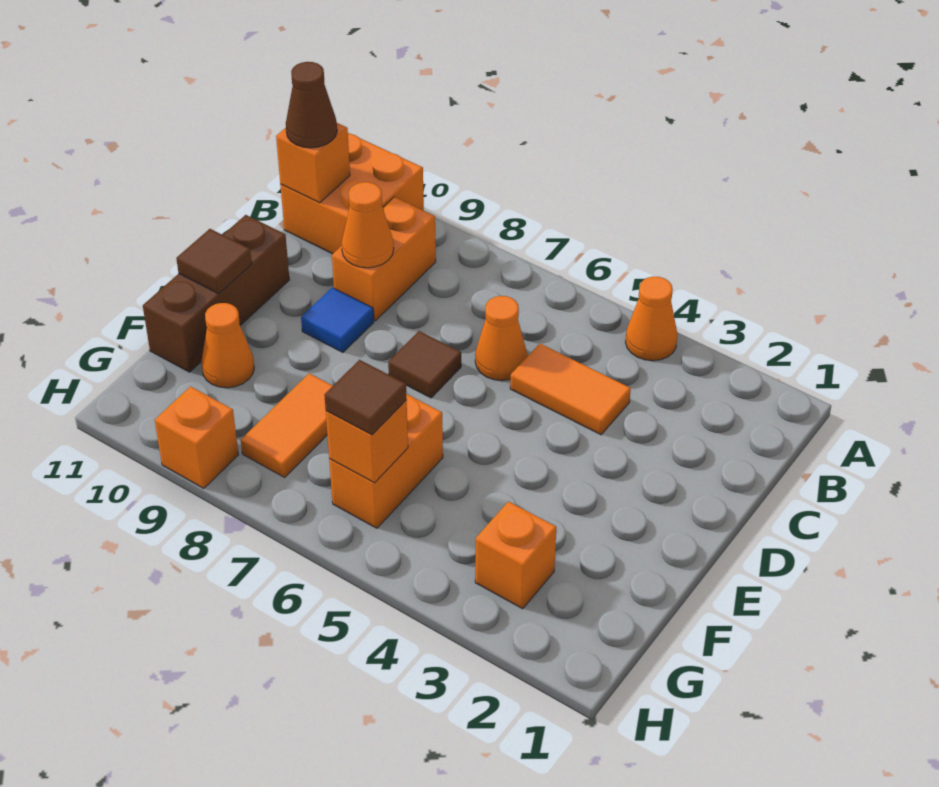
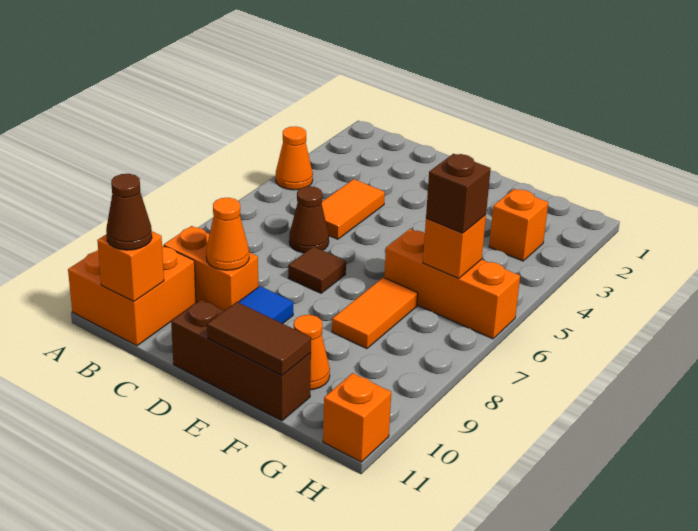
orange 1x1 cone [475,296,527,381] -> brown 1x1 cone [289,186,329,253]
brown 1x1 tile [176,229,252,294] -> brown 1x2 tile [207,302,311,376]
orange 1x2 brick [329,394,443,528] -> orange 1x3 brick [384,229,520,339]
orange 1x2 tile [241,373,332,477] -> orange 1x2 tile turned to [332,277,418,349]
brown 1x1 tile [324,360,407,435] -> brown 1x1 brick [426,154,491,233]
orange 1x1 brick [155,387,238,488] -> orange 1x1 brick moved to [323,373,391,462]

